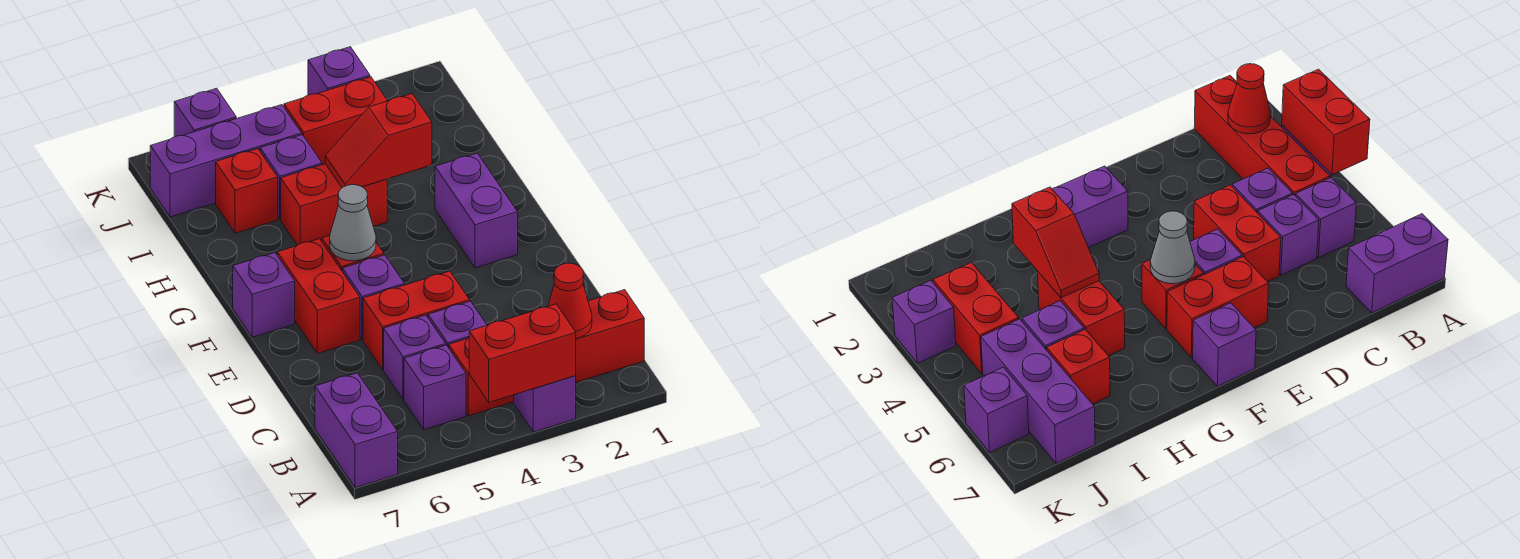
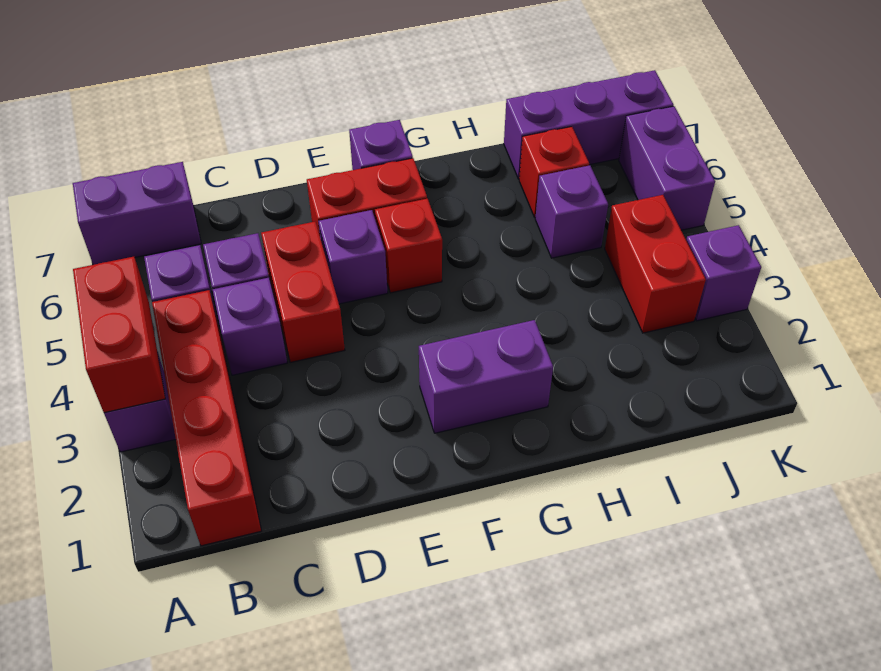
red 1x1 cone [548,263,592,339] -> none
grey 1x1 cone [330,185,376,261] -> none
red 1x2 slope [325,94,432,187] -> none
red 1x2 brick [281,164,387,245] -> none
purple 1x3 brick [150,105,302,217] -> purple 1x3 brick turned to [504,70,673,179]
purple 1x1 brick [174,88,236,137] -> purple 1x2 brick [619,106,715,230]

